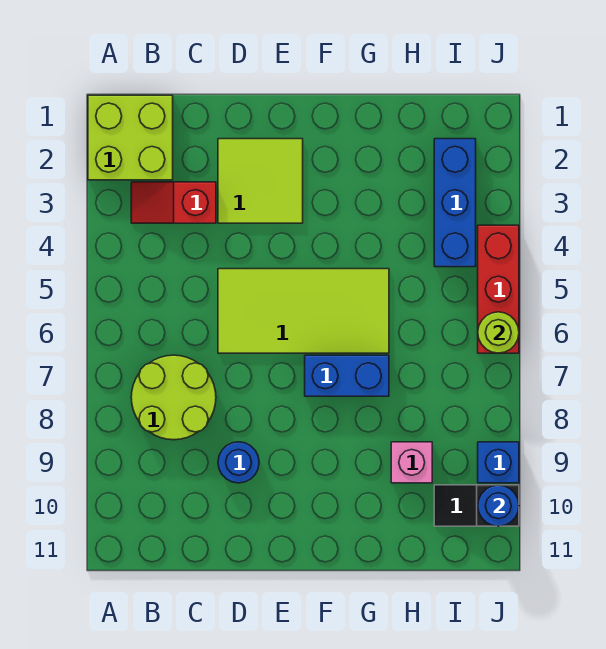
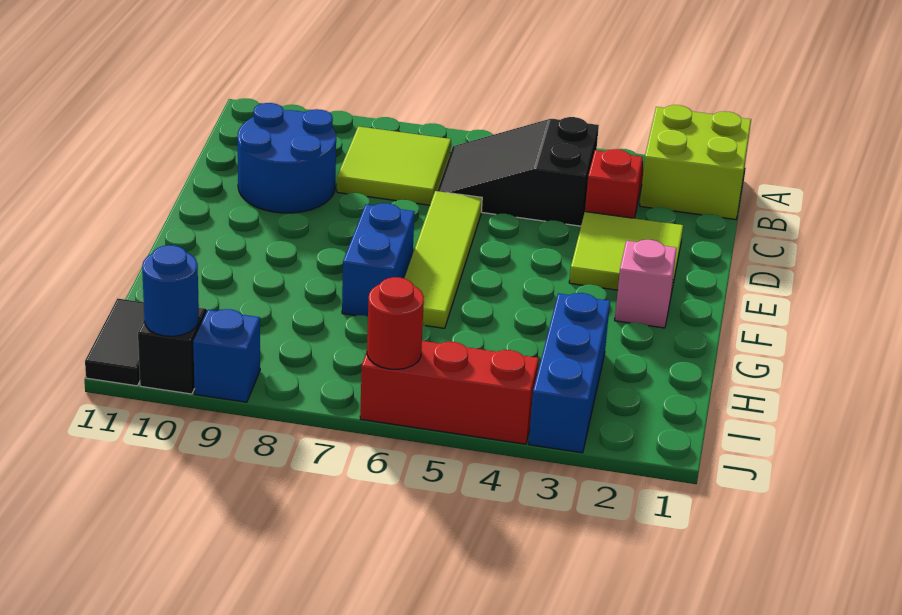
none -> black 2x3 slope [437,117,599,226]
lime 2x2 round brick [131,355,216,440] -> lime 2x2 tile [337,126,451,205]
lime 2x4 tile [218,269,389,353] -> lime 1x4 tile [404,191,482,328]
blue 1x1 round brick [218,442,259,483] -> blue 2x2 round brick [238,103,336,213]
pink 1x1 brick [391,442,432,483] -> pink 1x1 brick moved to [615,240,677,328]
blue 1x3 brick [434,139,476,267] -> blue 1x3 brick turned to [529,293,610,453]
none -> black 1x2 tile [85,299,144,386]
lime 1x1 round brick [478,312,519,353] -> red 1x1 round brick [367,277,424,369]

